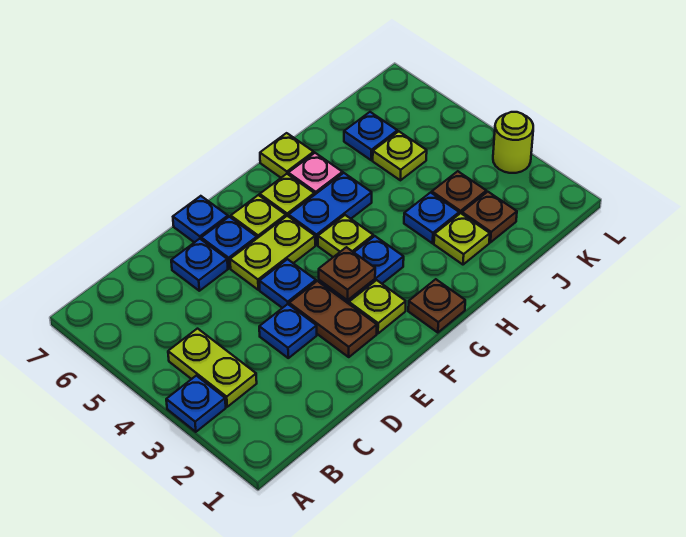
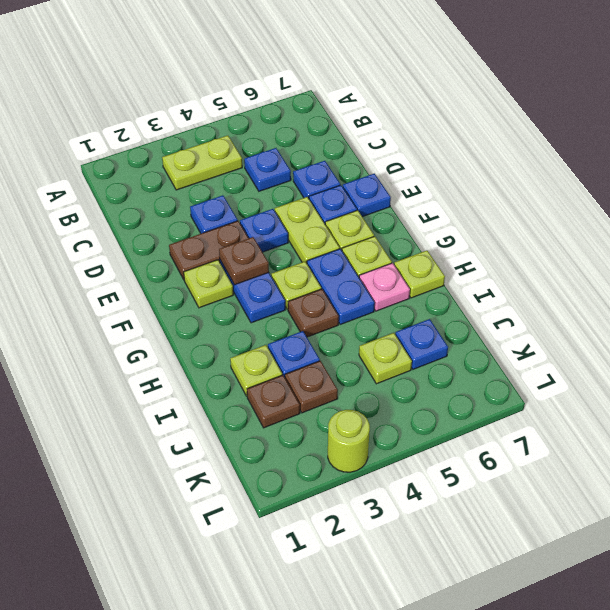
blue 1x1 plate [166,376,226,432] -> blue 1x1 plate moved to [244,148,291,191]
brown 1x1 plate [408,279,465,333] -> brown 1x1 plate moved to [288,289,339,337]

